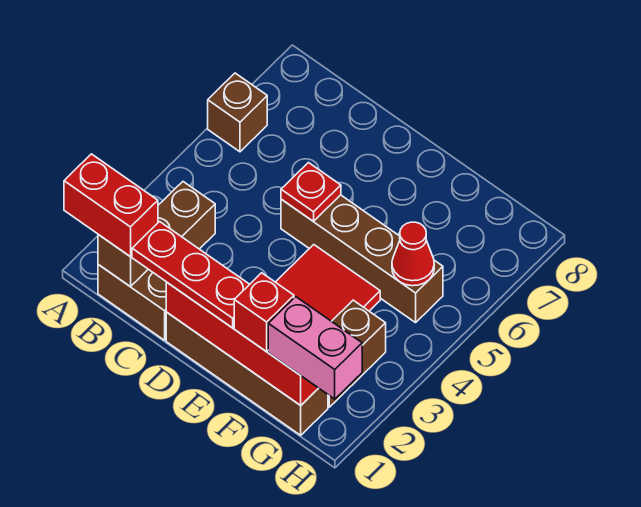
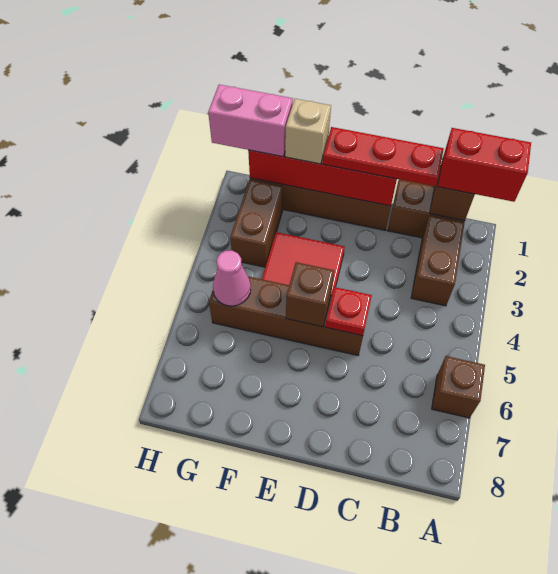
none -> brown 1x1 brick [286,262,334,327]
red 1x1 brick [234,273,294,352] -> tan 1x1 brick [285,99,331,164]
red 1x1 cone [392,222,434,286] -> pink 1x1 cone [213,251,251,306]

